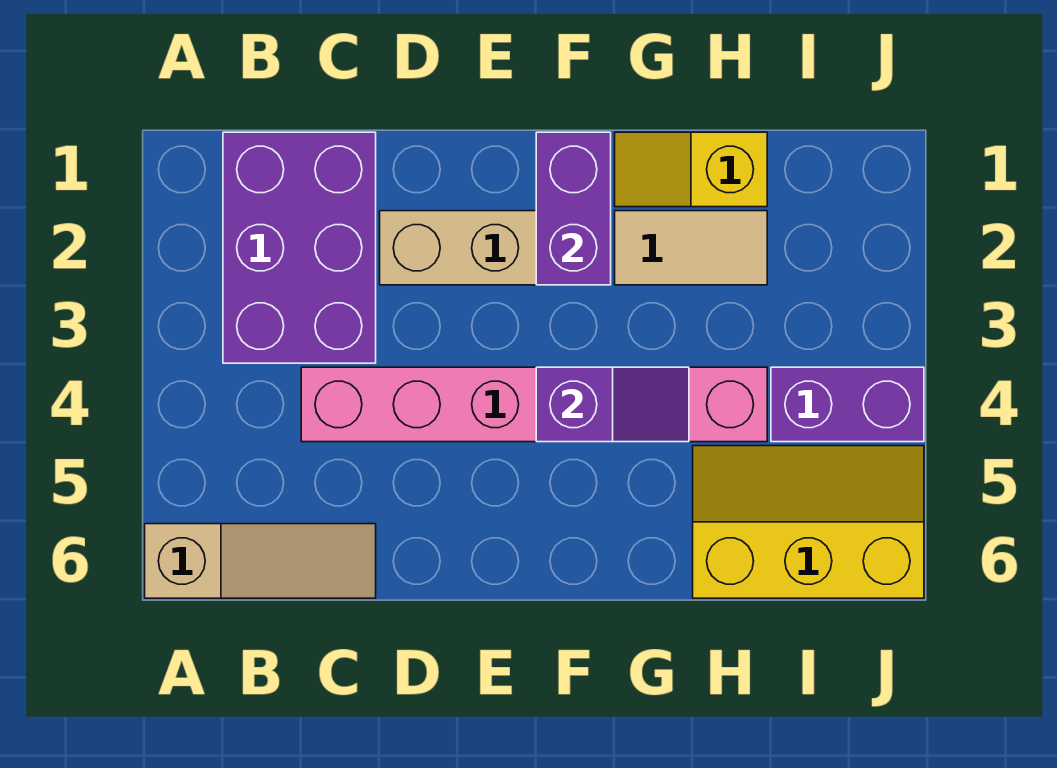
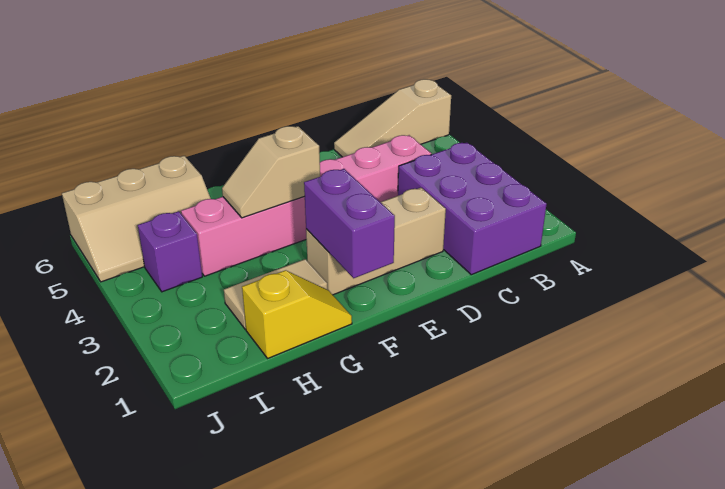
purple 1x2 slope [536,367,689,442] -> tan 1x2 slope [222,126,320,218]
yellow 2x3 slope [693,446,924,598] -> tan 2x3 slope [62,156,211,282]
purple 1x2 brick [771,367,924,442] -> purple 1x1 brick [138,211,202,292]

